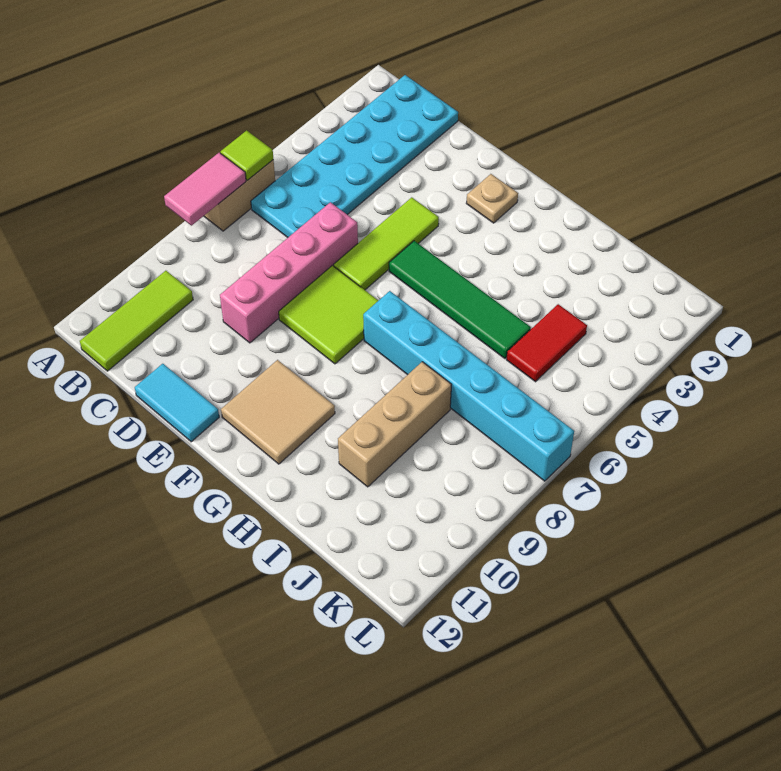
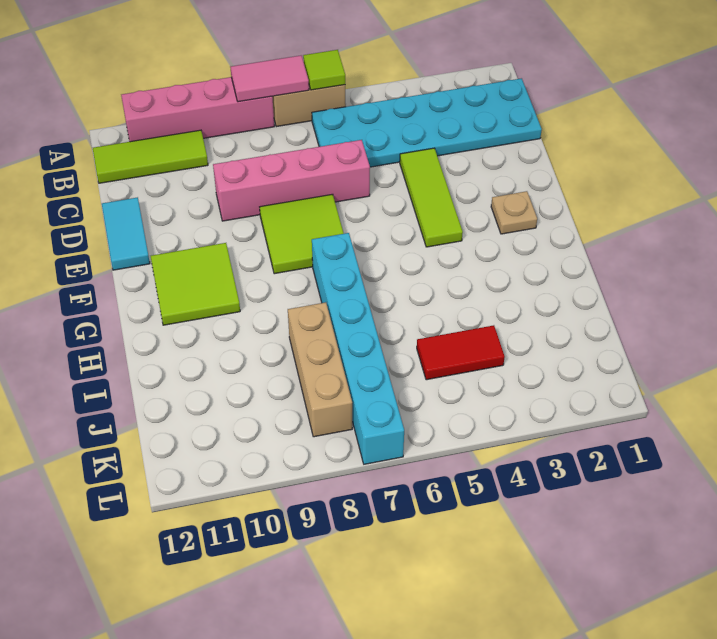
none -> pink 1x4 brick [121,77,274,142]
lime 1x3 tile [334,197,439,290] -> lime 1x3 tile turned to [400,148,463,247]
green 1x4 tile [389,241,531,359] -> none
tan 2x2 tile [221,360,335,464] -> lime 2x2 tile [151,243,240,325]
tan 1x3 brick [338,362,451,487] -> tan 1x3 brick turned to [288,302,352,437]

